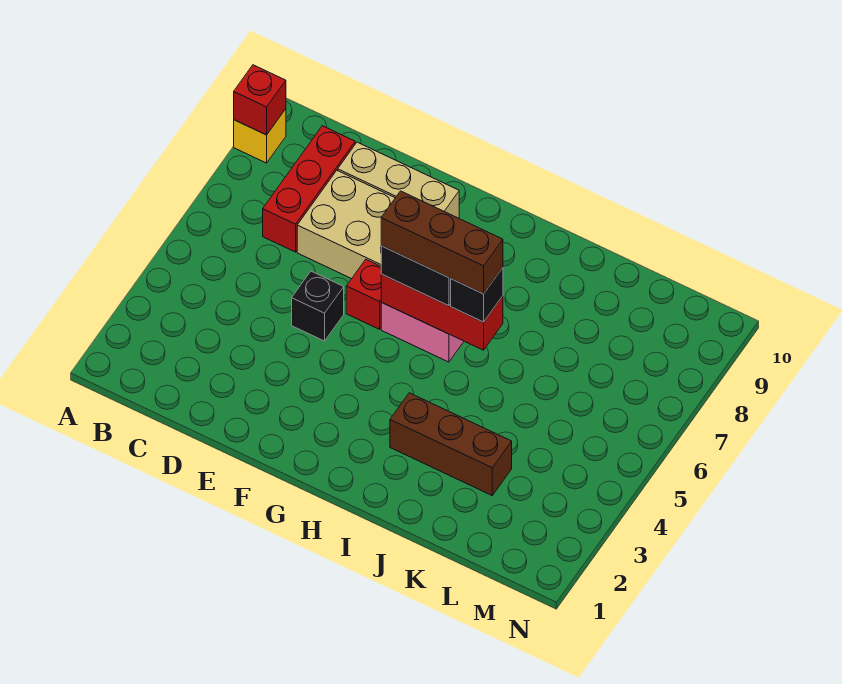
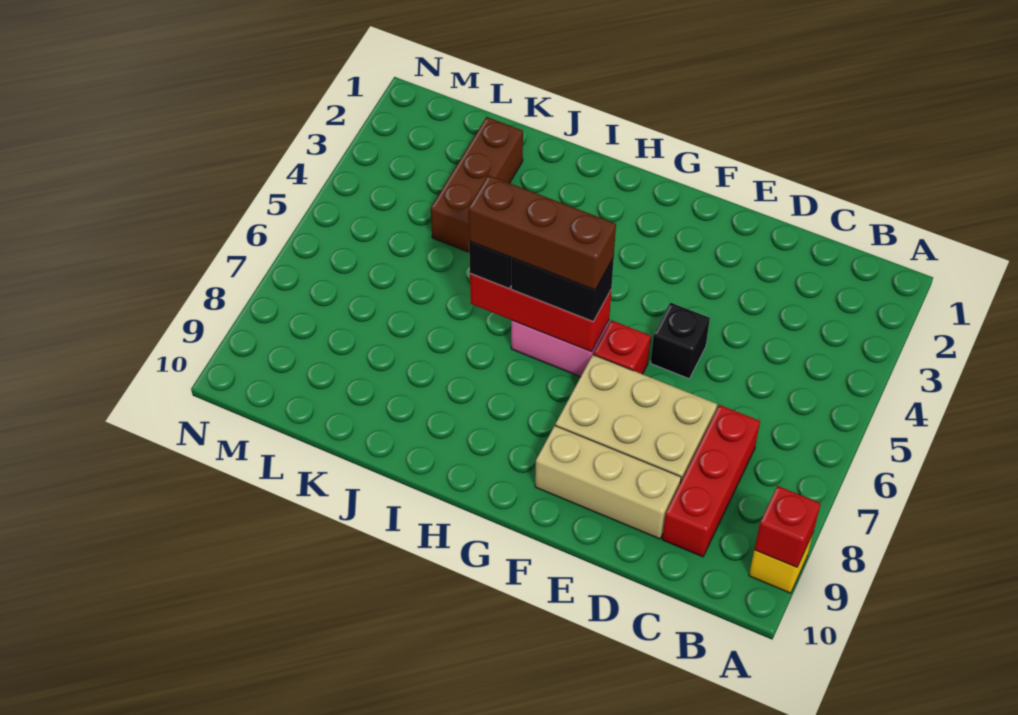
brown 1x3 brick [390,393,512,495] -> brown 1x3 brick turned to [431,117,523,252]

